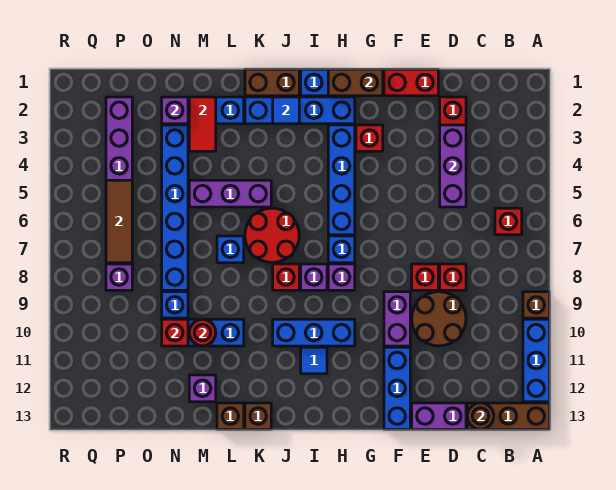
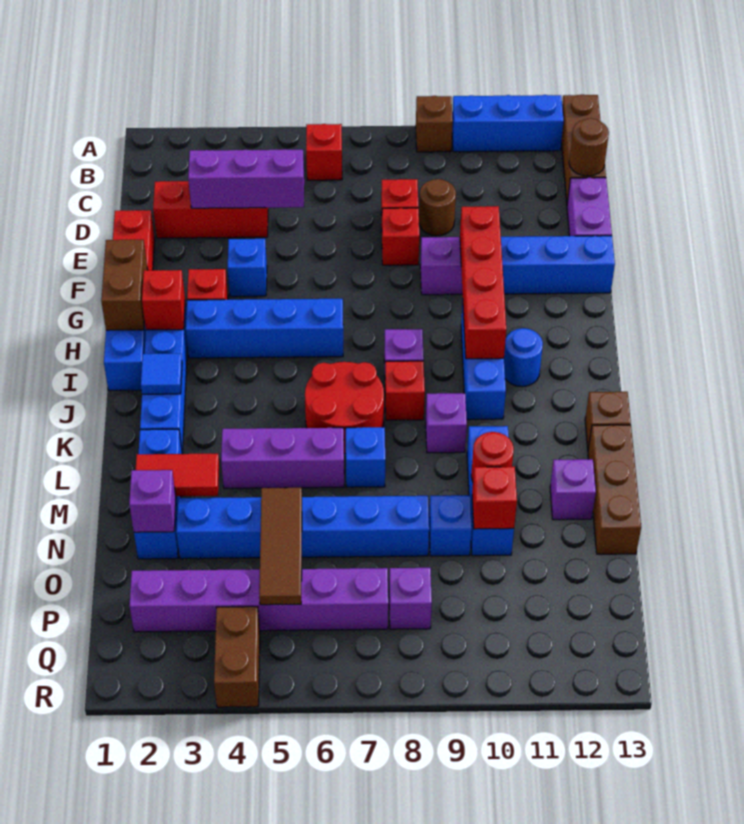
brown 2x2 round brick [412,292,466,346] -> brown 1x1 round brick [419,179,456,236]
none -> red 1x4 brick [460,206,506,359]
none -> red 1x1 brick [142,270,185,330]
blue 1x1 brick [328,236,355,263] -> blue 1x1 brick moved to [228,239,267,296]
purple 1x1 brick [328,264,355,290] -> purple 1x1 brick moved to [426,393,467,453]
blue 1x1 tile [301,347,327,374] -> blue 1x1 round brick [504,328,543,387]
brown 1x2 brick [245,69,299,96] -> brown 1x2 brick moved to [214,607,260,707]
purple 1x3 brick [189,180,271,207] -> purple 1x3 brick turned to [221,428,344,488]
brown 1x1 brick [217,403,244,429] -> brown 1x3 brick [588,425,641,554]
brown 1x3 tile [106,180,132,263] -> brown 1x3 tile turned to [259,488,302,605]

